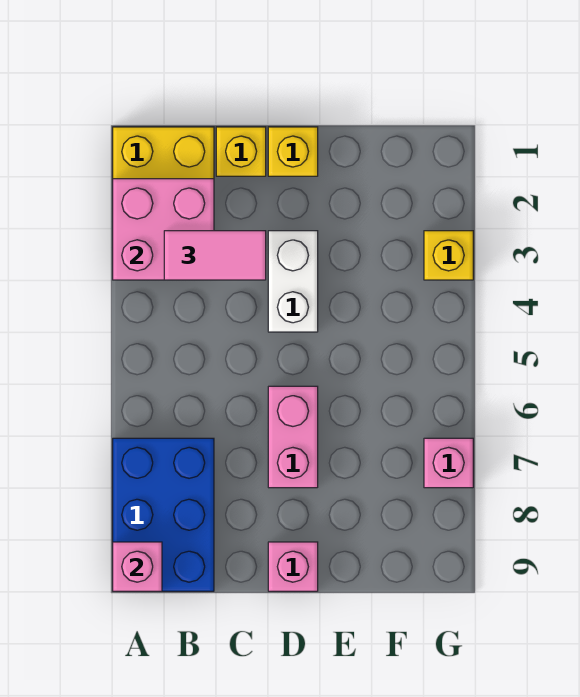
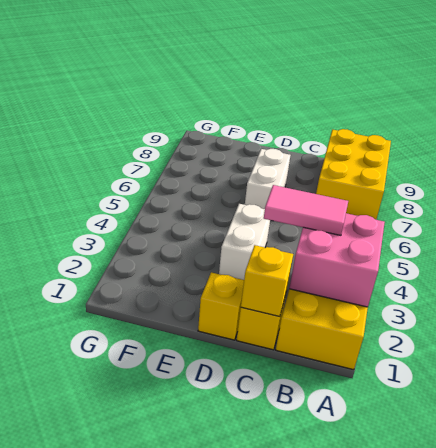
blue 2x3 brick [113,438,214,591] -> yellow 2x3 brick [316,129,391,220]
pink 1x1 brick [113,542,162,591] -> none
pink 1x2 brick [268,386,318,488] -> white 1x2 brick [245,149,290,209]
pink 1x1 brick [268,542,318,591] -> none
yellow 1x1 brick [424,231,473,280] -> yellow 1x1 brick moved to [241,245,293,317]
pink 1x1 brick [424,438,473,488] -> none

